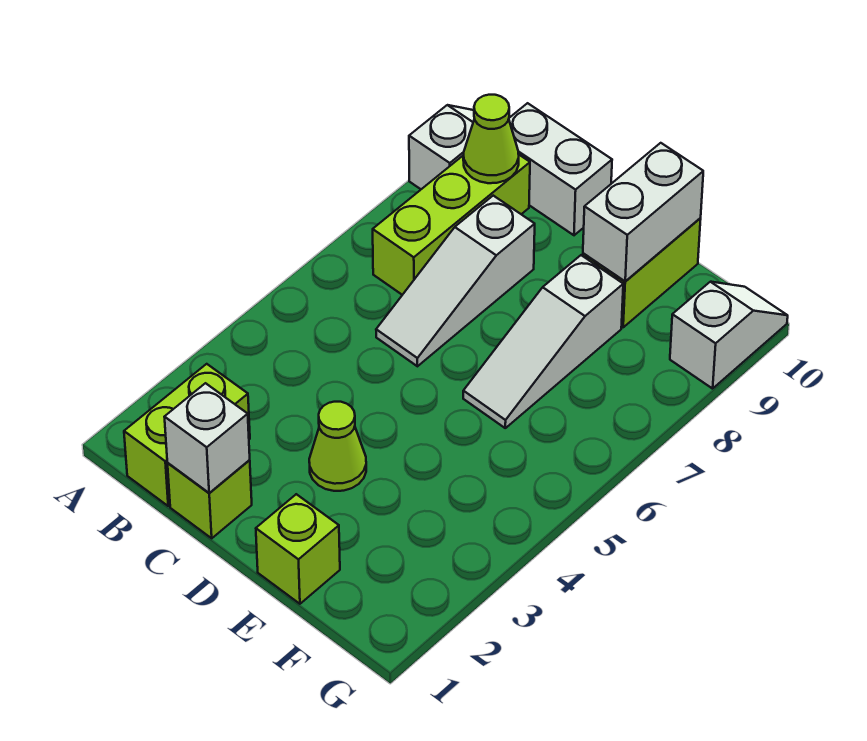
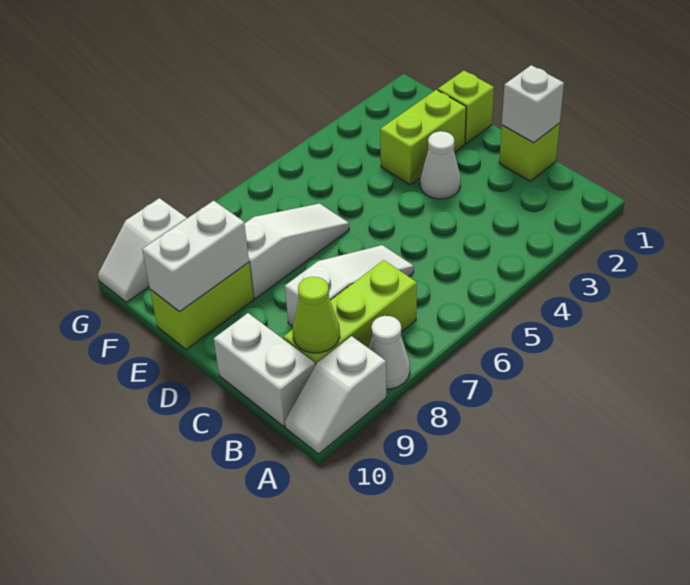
none -> white 1x1 cone [369,316,410,389]
lime 1x2 brick [124,364,250,506] -> lime 1x2 brick moved to [380,90,466,185]
lime 1x1 cone [309,402,366,491] -> white 1x1 cone [420,131,461,199]

